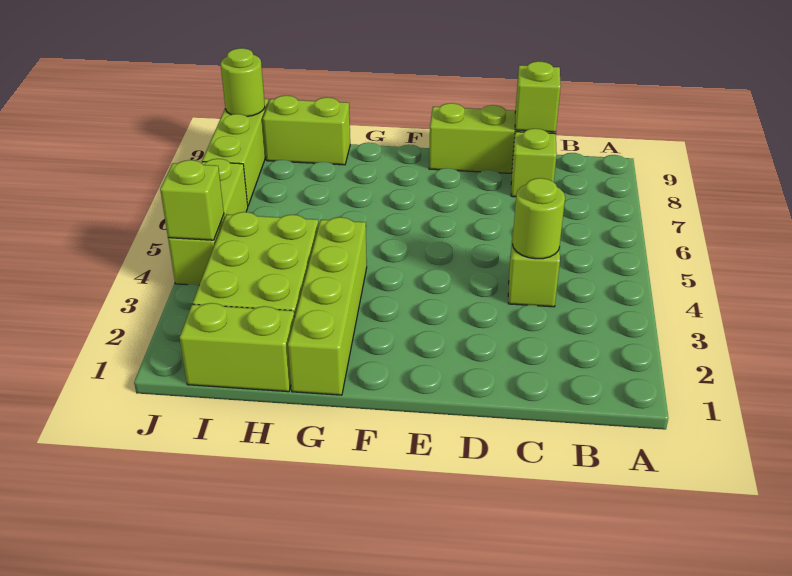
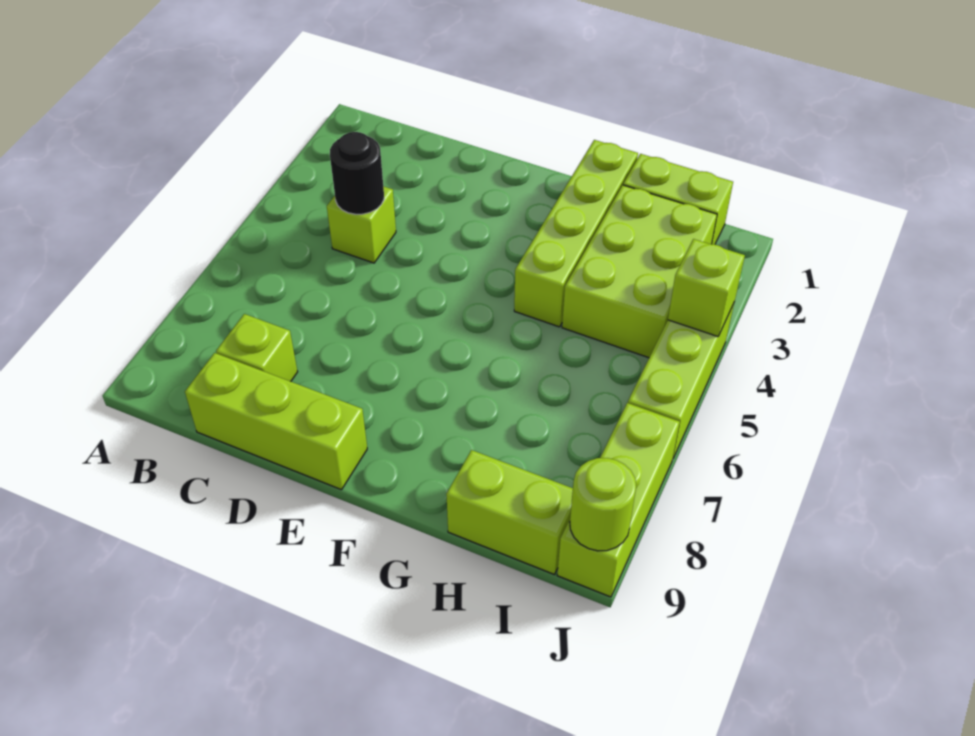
lime 1x1 round brick [512,178,565,259] -> black 1x1 round brick [330,132,384,214]
lime 1x1 brick [515,61,561,132] -> none

